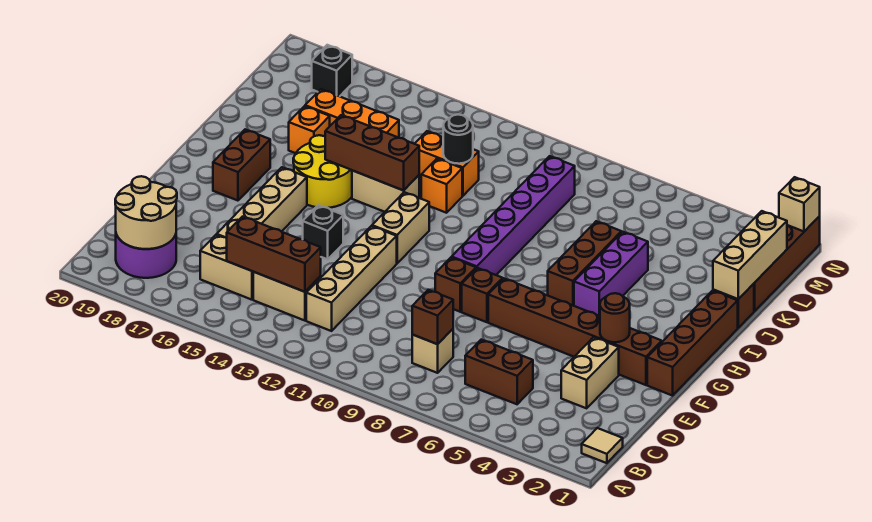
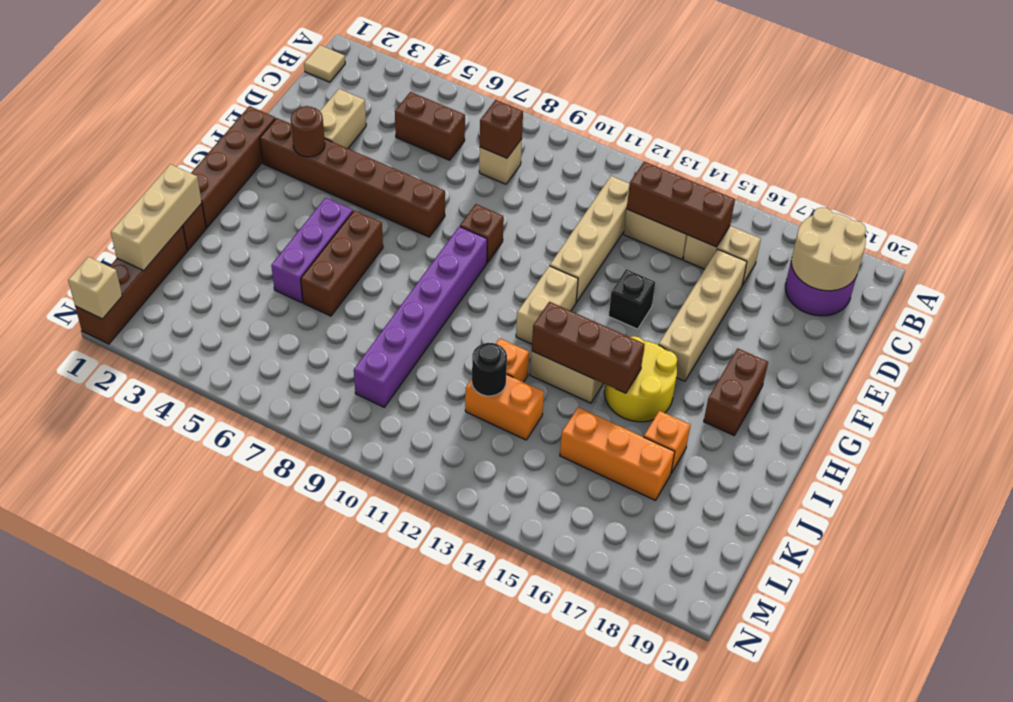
brown 1x1 brick [462,268,503,322] -> none
black 1x1 brick [312,45,352,96] -> none

